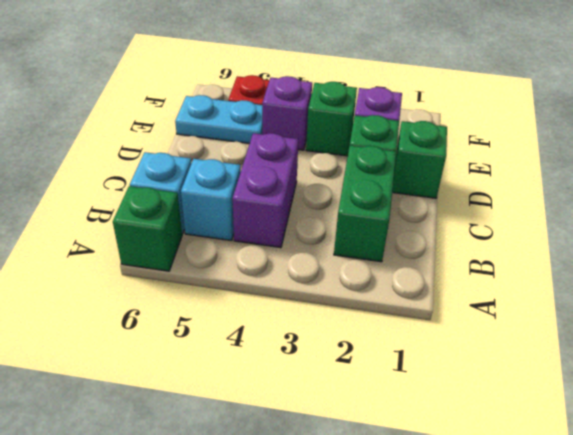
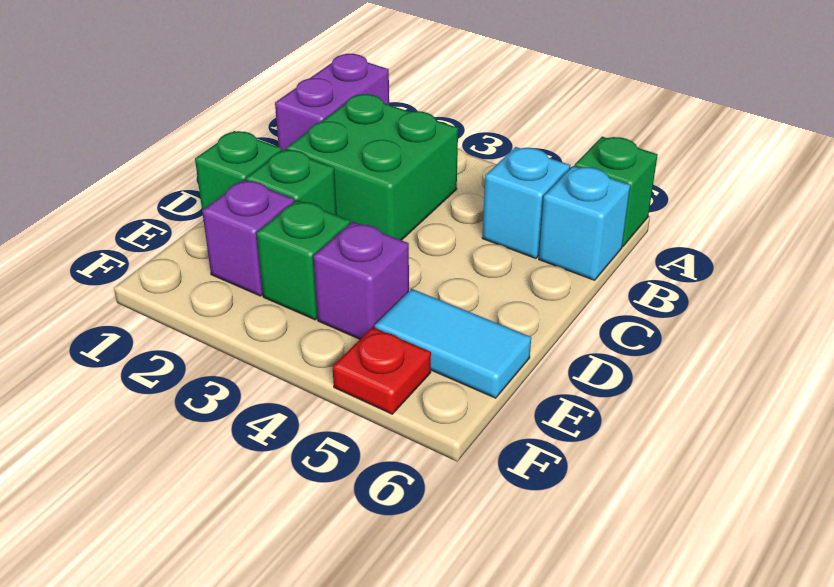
green 1x2 brick [334,145,396,262] -> green 2x2 brick [286,94,458,240]
purple 1x2 brick [232,133,298,248] -> purple 1x2 brick moved to [275,54,389,151]
cyan 1x2 plate [175,95,262,143] -> cyan 1x2 tile [375,289,531,398]

